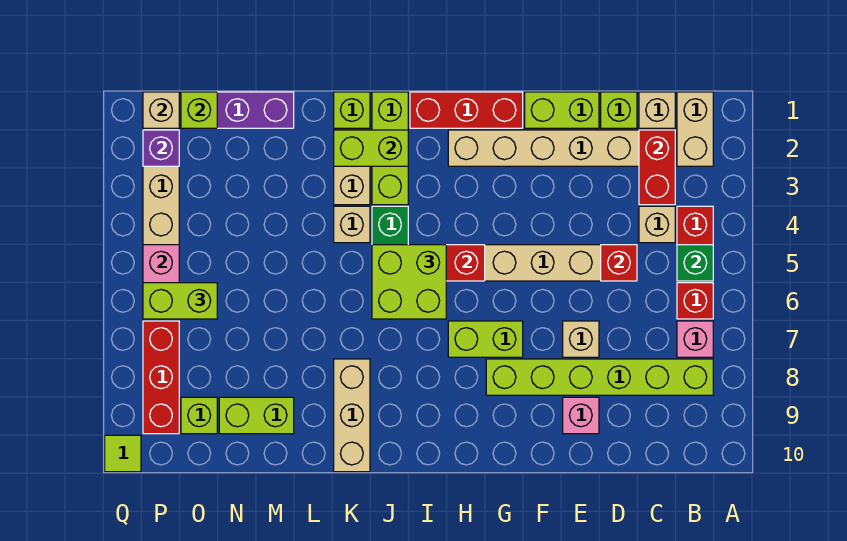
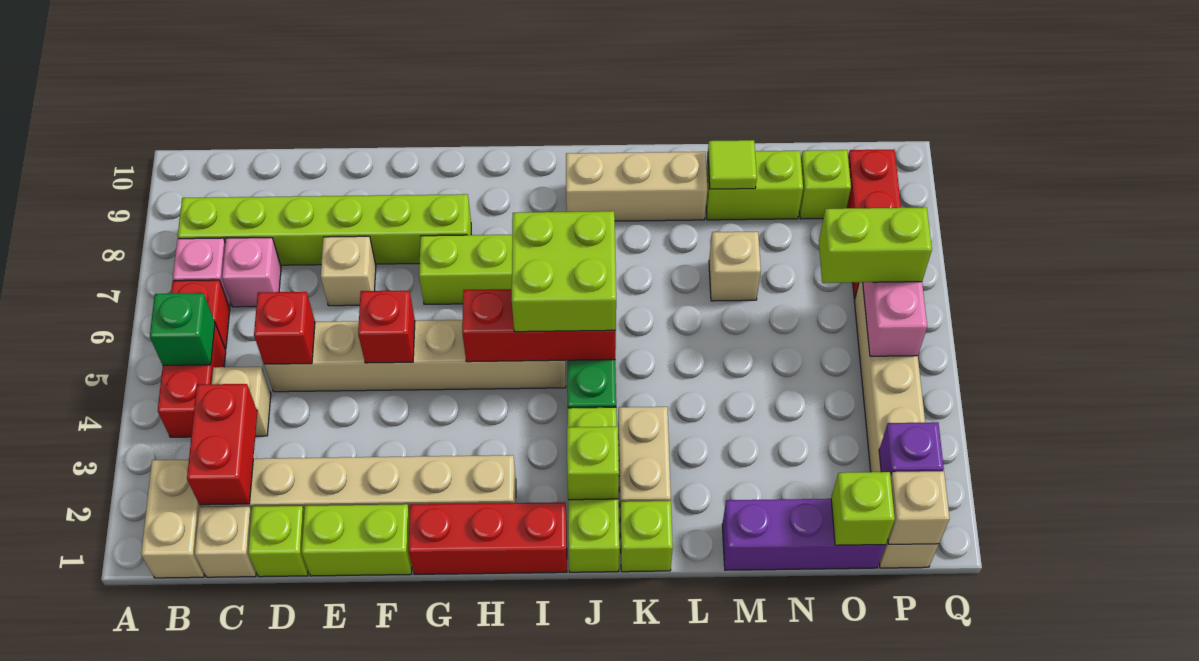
pink 1x1 brick [563,397,599,434] -> pink 1x1 brick moved to [222,238,281,307]
none -> red 1x1 brick [358,290,415,363]
lime 1x2 brick [334,130,408,166] -> lime 1x1 brick [567,426,619,500]
tan 1x1 brick [334,206,370,243] -> tan 1x1 brick moved to [709,232,761,301]
tan 1x3 brick [334,359,370,472] -> tan 1x3 brick turned to [566,152,708,221]
lime 1x1 tile [105,435,141,472] -> lime 1x1 tile moved to [708,140,757,189]

